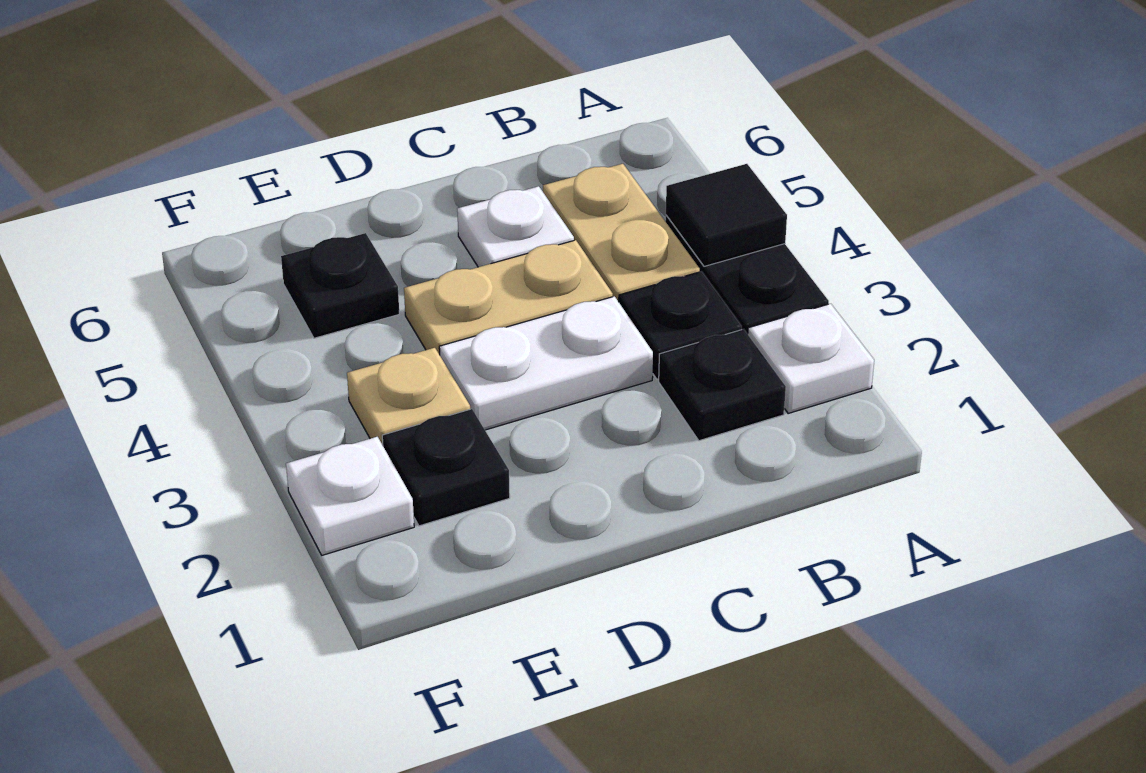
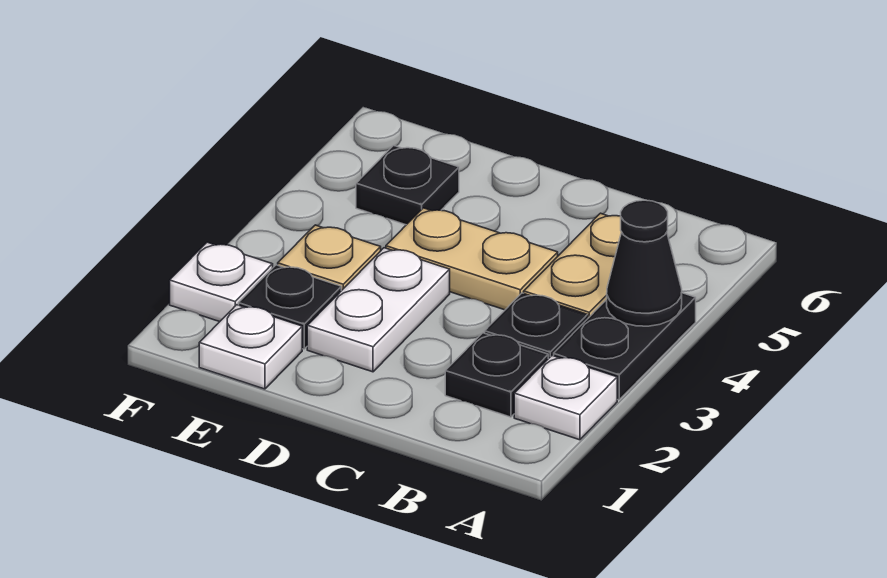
black 1x1 tile [666,164,787,266] -> black 1x1 cone [607,200,682,326]
white 1x2 plate [439,296,653,430] -> white 1x2 plate turned to [307,248,450,372]
white 1x1 plate [457,186,574,267] -> white 1x1 plate moved to [199,305,302,389]

